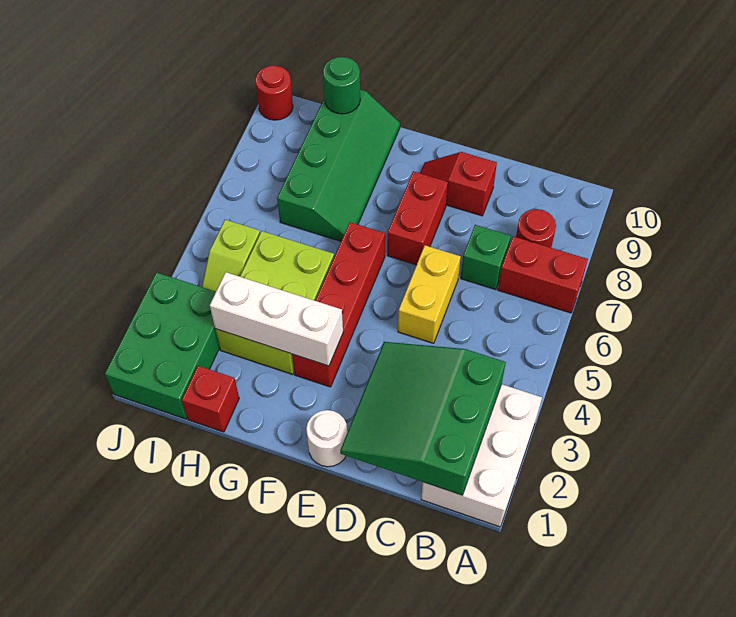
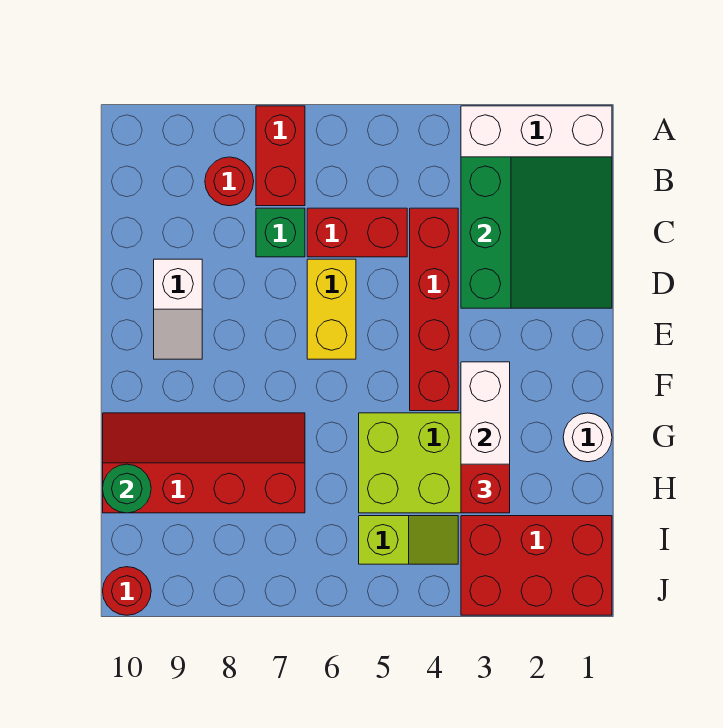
green 3x3 slope [340,342,506,495] -> green 3x3 slope turned to [461,157,612,308]
yellow 1x2 brick [398,245,461,343] -> yellow 1x2 brick turned to [307,259,356,359]
red 1x2 slope [420,152,497,216] -> white 1x2 slope [154,259,202,359]
white 1x1 round brick [306,410,347,467] -> white 1x1 round brick moved to [563,413,612,462]
red 1x2 brick [387,171,448,265] -> red 1x2 brick moved to [307,208,407,257]
red 1x4 brick [292,222,385,387] -> red 1x4 brick turned to [410,208,458,411]
green 2x4 slope [277,90,400,241] -> red 2x4 slope [103,413,305,513]
red 1x1 brick [182,366,239,432] -> red 1x1 brick moved to [461,464,510,513]
green 2x3 brick [105,272,220,419] -> red 2x3 brick [461,516,612,615]

